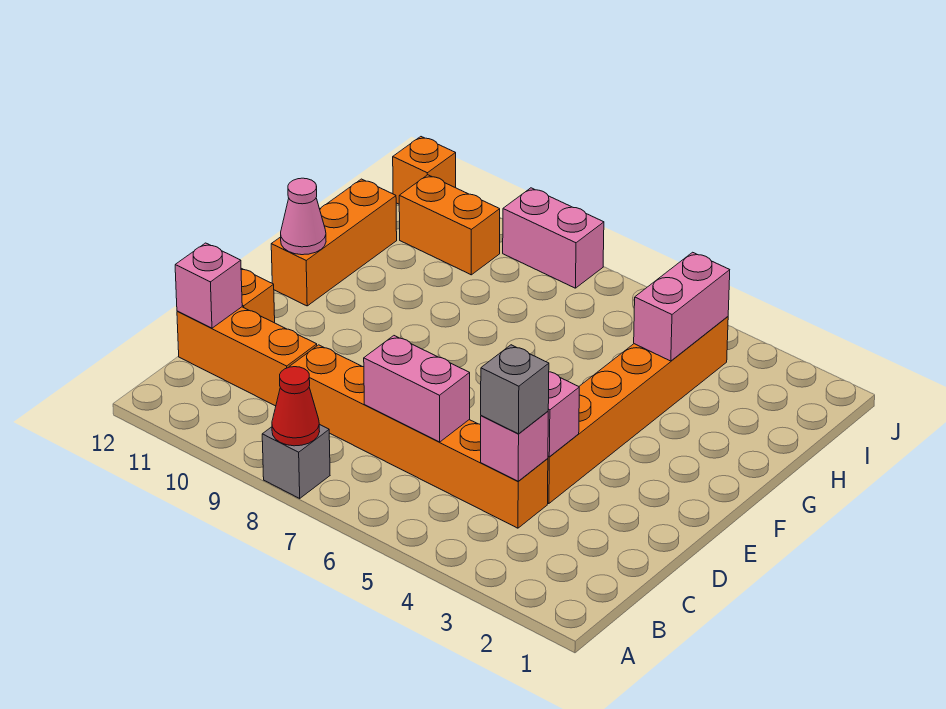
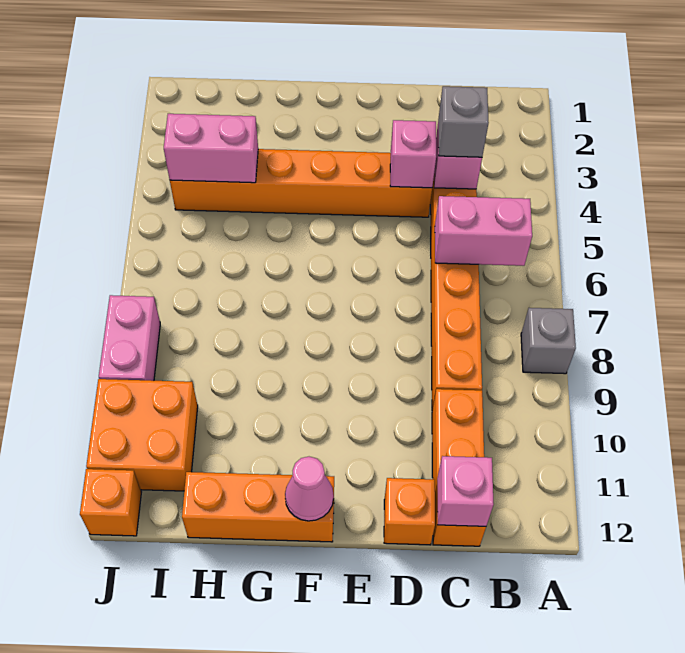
red 1x1 cone [272,367,320,446] -> none
pink 1x2 brick [364,336,470,442] -> pink 1x2 brick turned to [435,196,532,266]
orange 1x2 brick [399,175,500,275] -> orange 2x2 brick [86,379,198,491]

